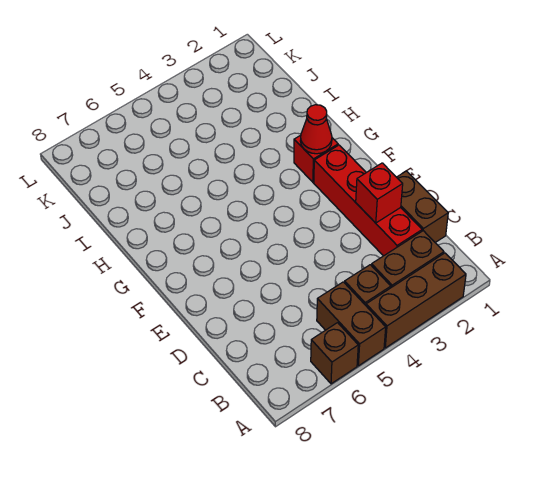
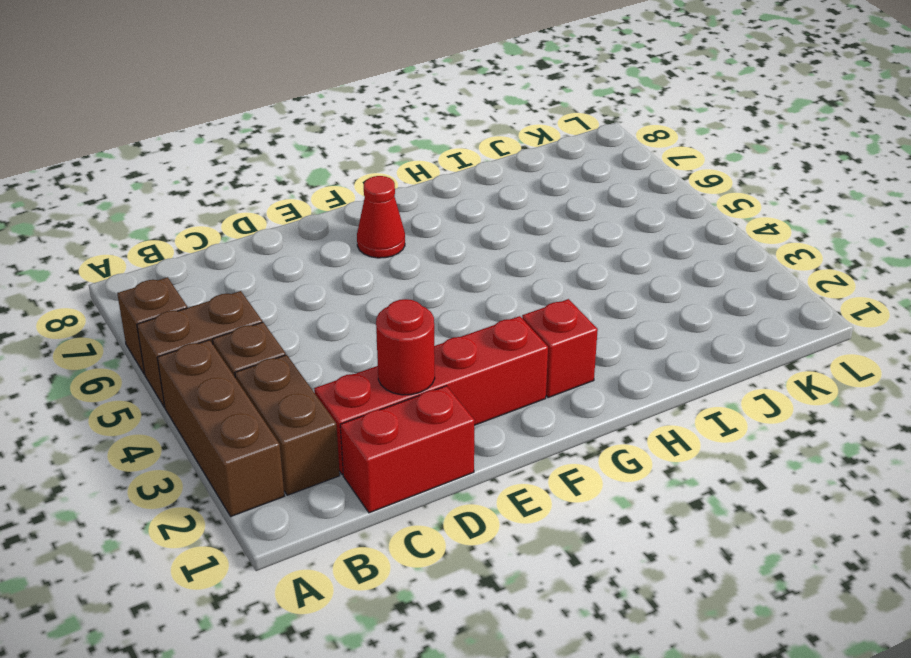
brown 1x2 brick [397,171,448,242] -> red 1x2 brick [340,386,475,513]
red 1x1 brick [356,163,403,223] -> red 1x1 round brick [376,299,435,395]
red 1x1 cone [300,105,332,154] -> red 1x1 cone moved to [357,176,405,258]

